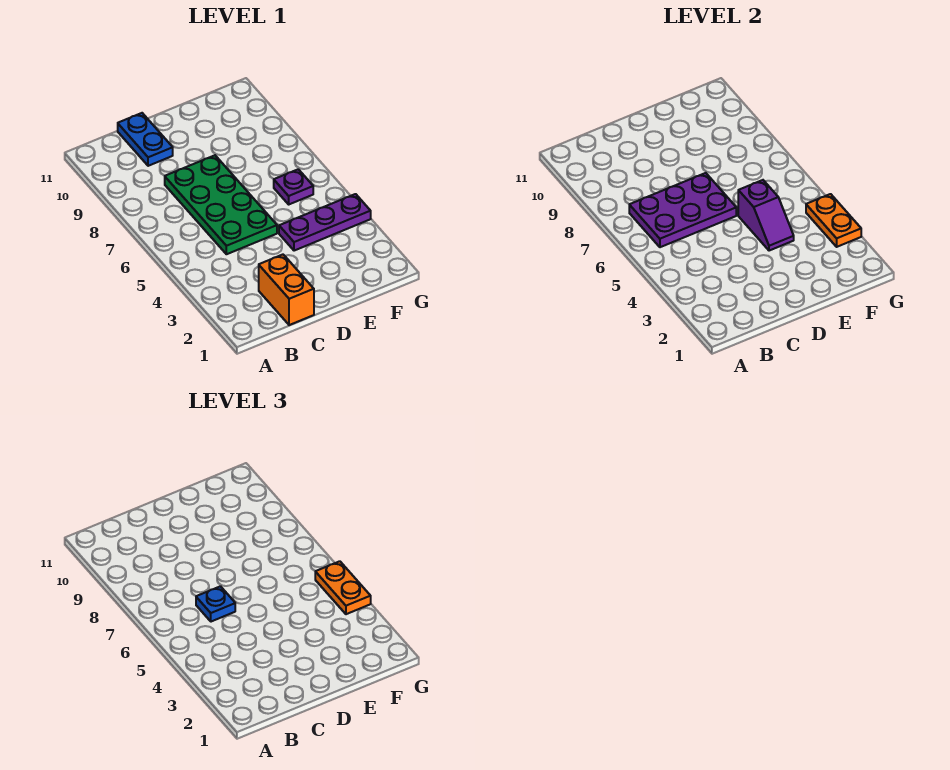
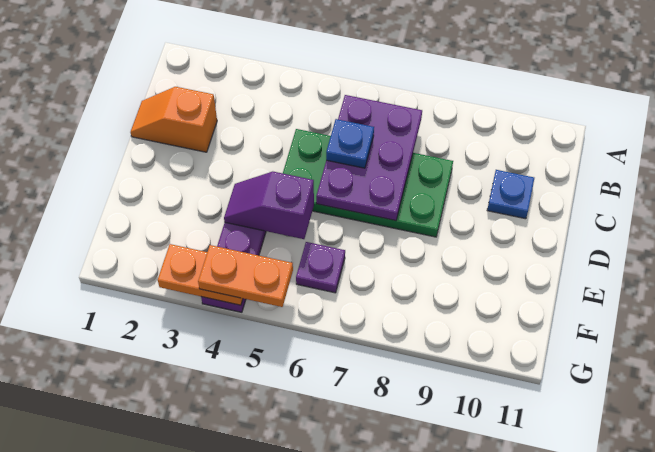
orange 1x2 brick [259,255,314,325] -> orange 1x2 slope [130,87,217,152]
blue 1x2 plate [118,113,173,166] -> blue 1x1 plate [487,170,534,219]

